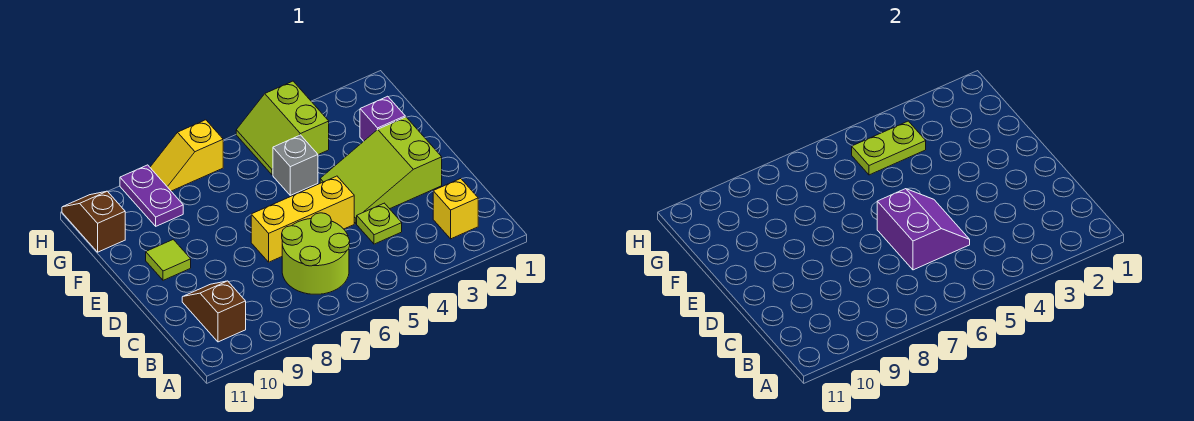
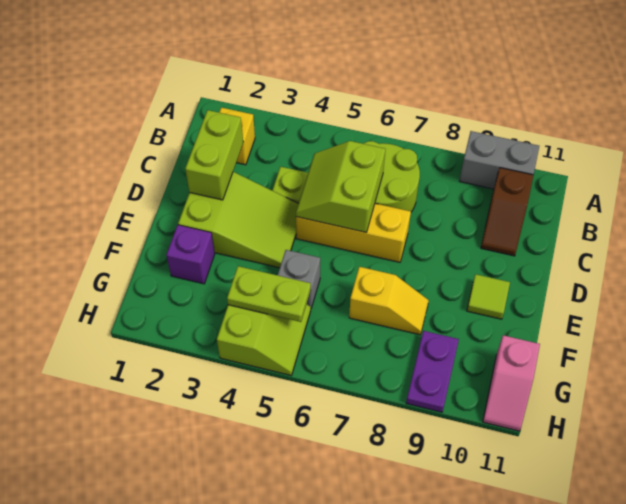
none -> grey 1x2 brick [460,131,539,189]
none -> lime 1x2 brick [185,110,243,200]
purple 2x2 slope [877,189,970,270] -> lime 2x2 slope [296,141,385,233]
brown 1x2 slope [62,191,125,252] -> pink 1x2 slope [483,335,540,431]
yellow 1x2 slope [150,120,223,191] -> yellow 1x2 slope moved to [349,267,429,335]

